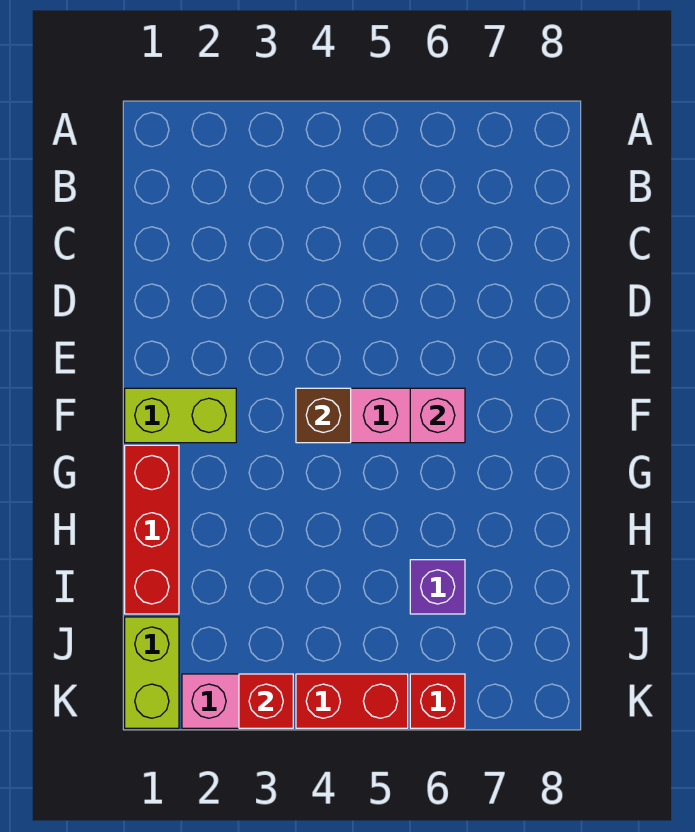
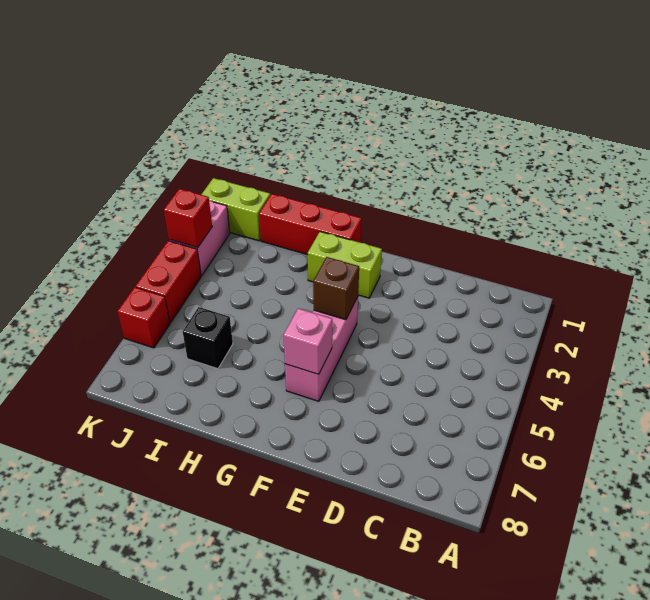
lime 1x2 brick [125,388,236,443] -> lime 1x2 brick turned to [308,232,382,298]
purple 1x1 brick [410,560,465,614] -> black 1x1 brick [183,307,233,369]

